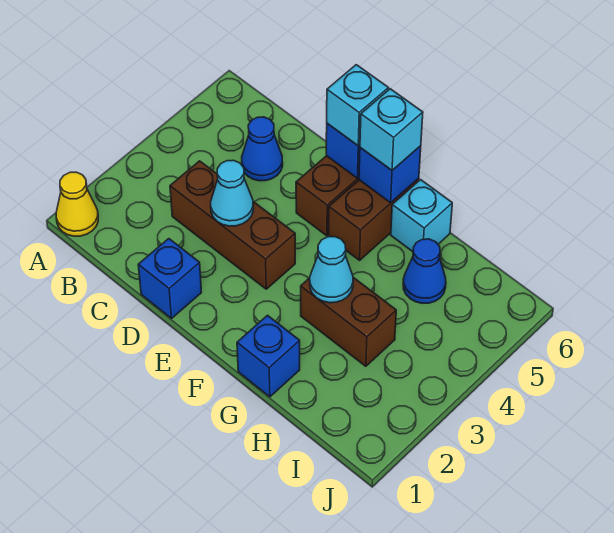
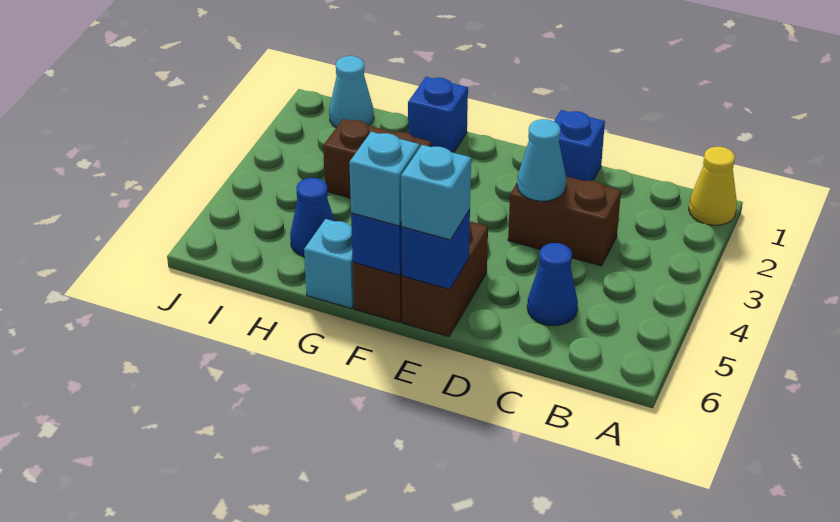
brown 1x3 brick [170,161,295,289] -> brown 1x2 brick [508,176,621,266]
cyan 1x1 cone [310,237,353,303] -> cyan 1x1 cone moved to [329,56,374,127]

